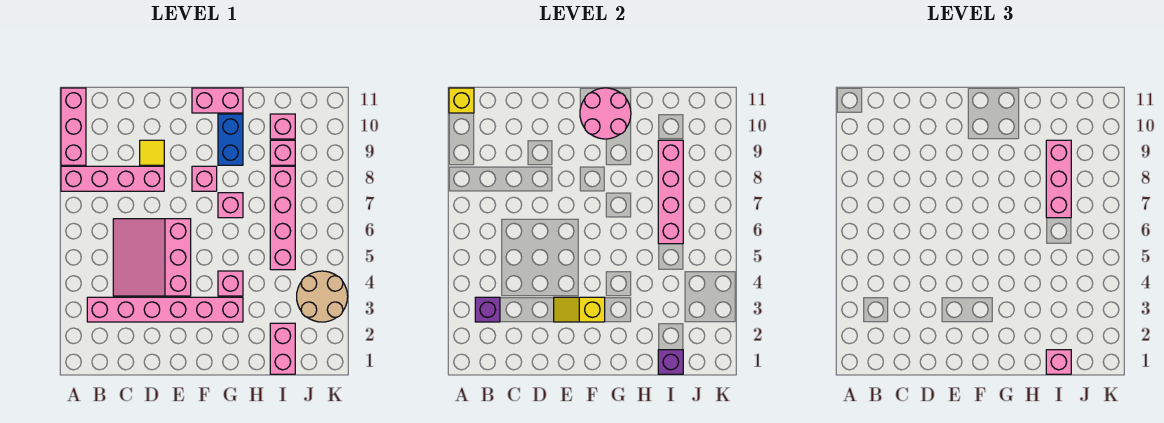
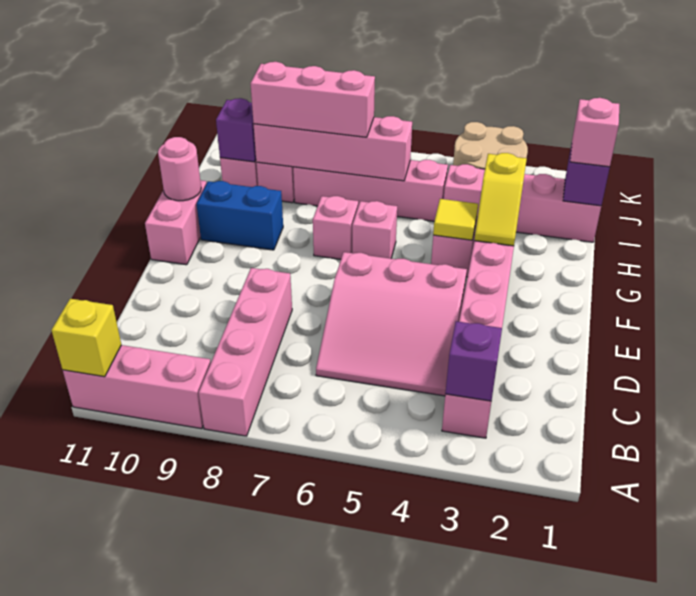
yellow 1x1 tile [140,140,164,165] -> yellow 1x1 tile moved to [433,199,478,240]
yellow 1x2 slope [554,297,605,322] -> yellow 1x2 slope moved to [474,153,527,246]
pink 1x1 brick [192,166,217,191] -> pink 1x1 brick moved to [352,201,397,259]
pink 2x2 round brick [580,88,631,139] -> pink 1x1 round brick [158,137,201,201]
pink 1x2 brick [270,323,295,374] -> pink 1x4 brick [444,164,601,242]
none -> purple 1x1 brick [216,98,256,162]

